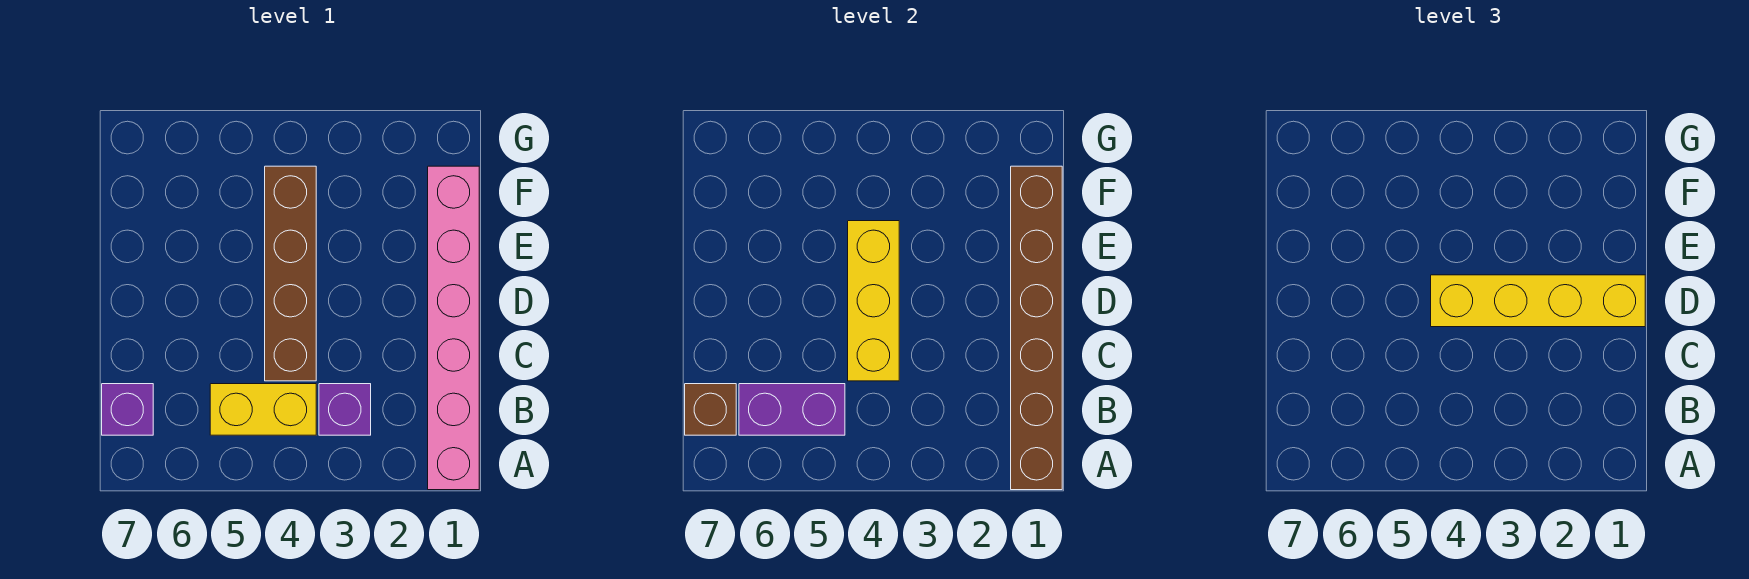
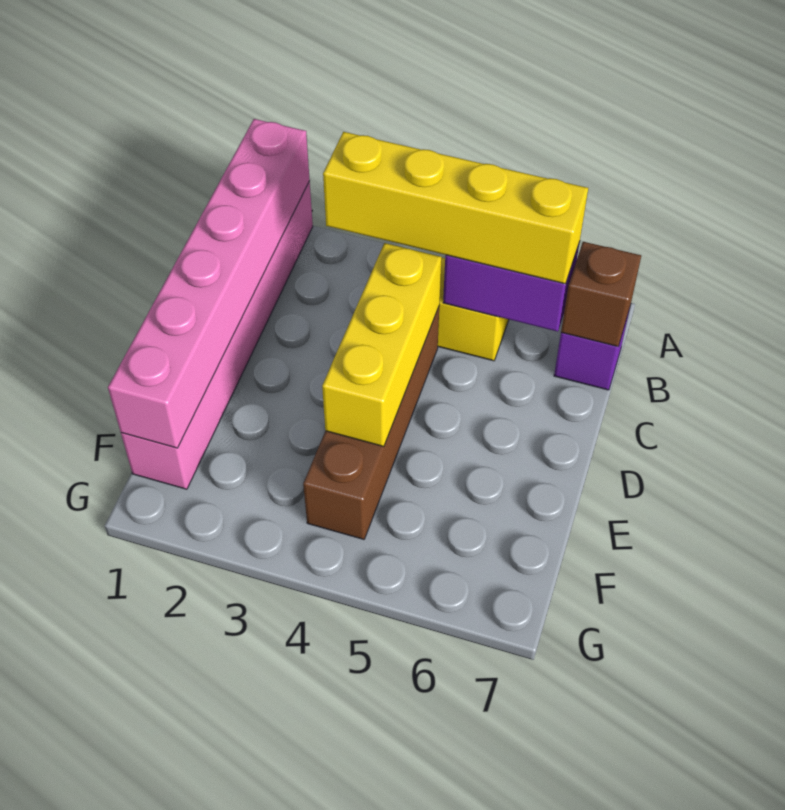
brown 1x6 brick [1011,166,1062,490] -> pink 1x6 brick [108,119,310,448]
purple 1x1 brick [319,384,371,435] -> none
yellow 1x4 brick [1431,275,1645,327] -> yellow 1x4 brick moved to [323,132,588,284]

